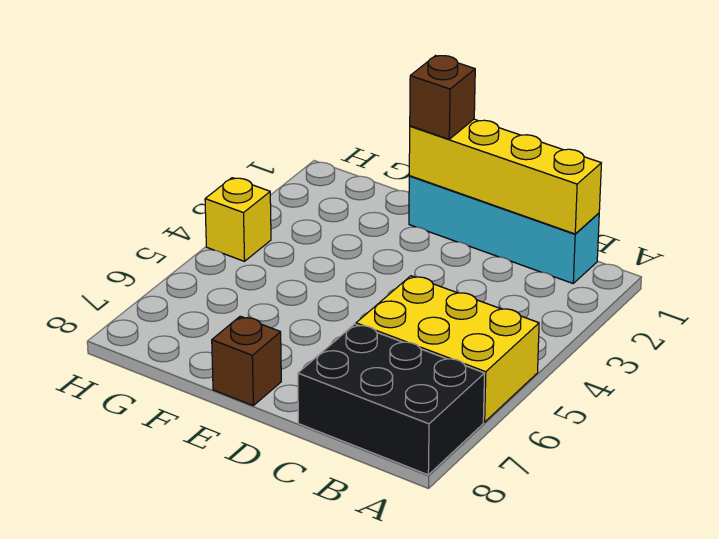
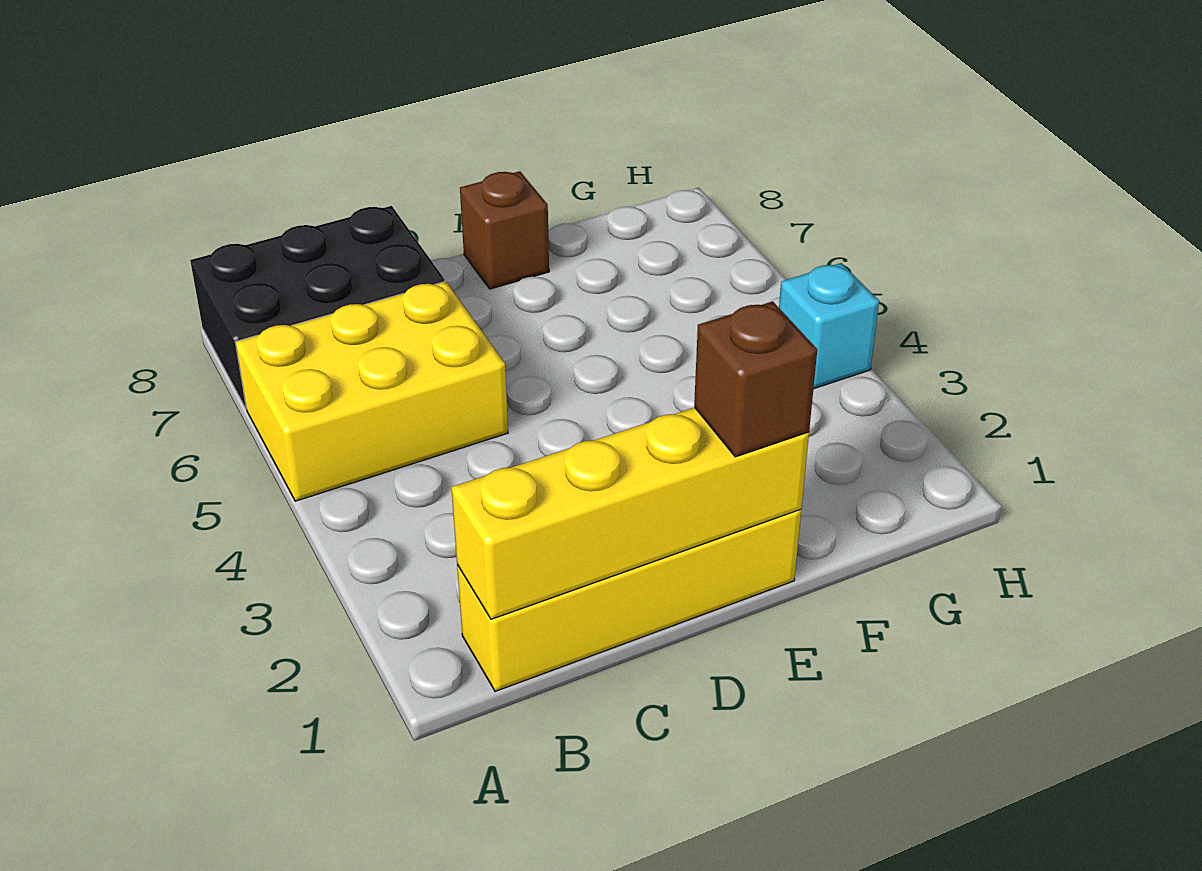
cyan 1x4 brick [409,176,599,283] -> yellow 1x4 brick [457,509,801,691]
yellow 1x1 brick [205,178,271,261] -> cyan 1x1 brick [779,263,879,389]

